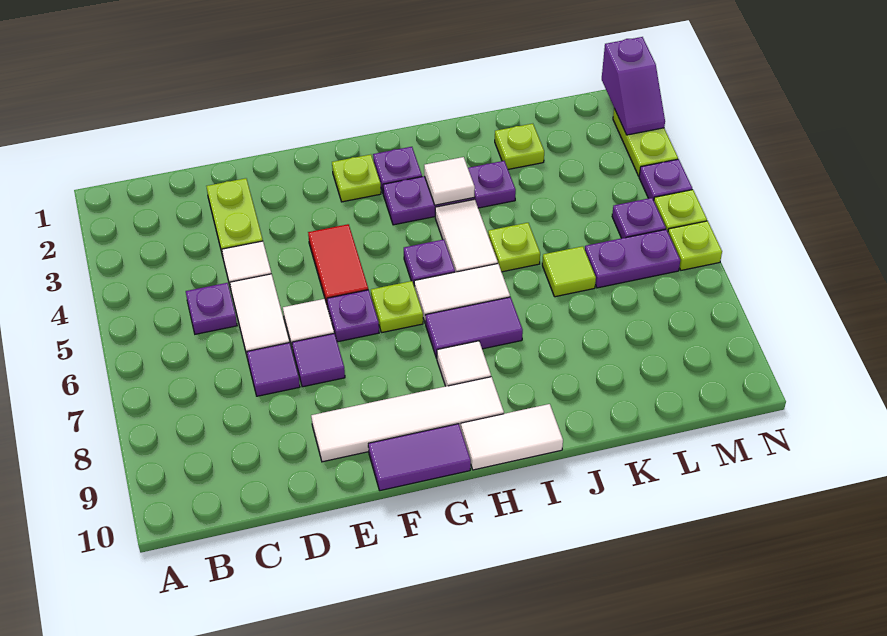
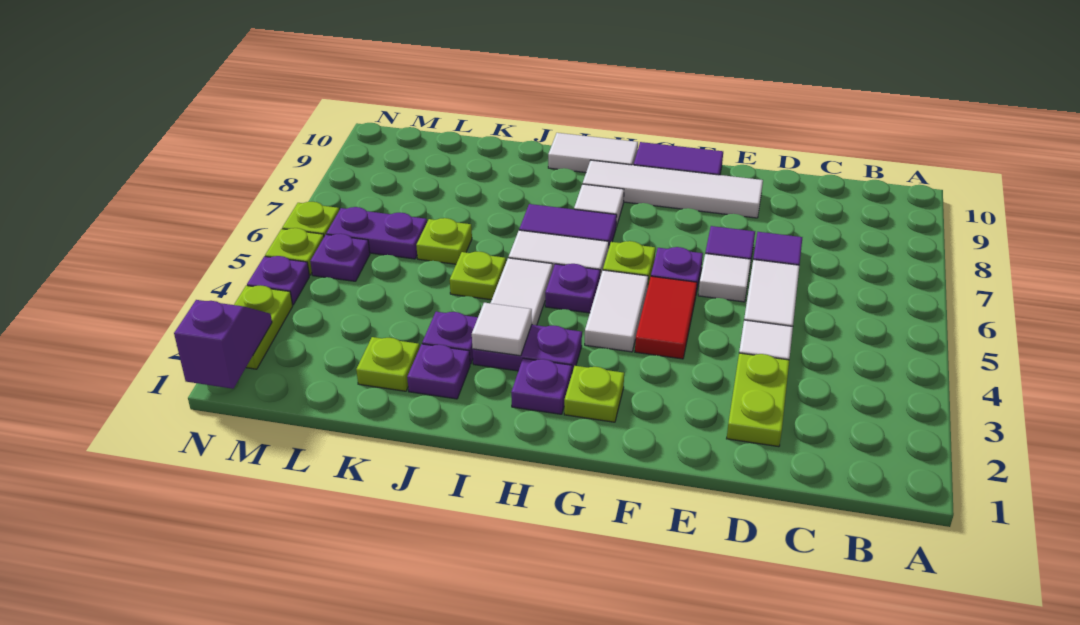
purple 1x1 plate [186,283,237,334] -> purple 1x1 plate moved to [407,344,470,399]
none -> white 1x2 tile [585,270,648,352]
lime 1x1 tile [542,246,596,297] -> lime 1x1 plate [416,218,472,264]

